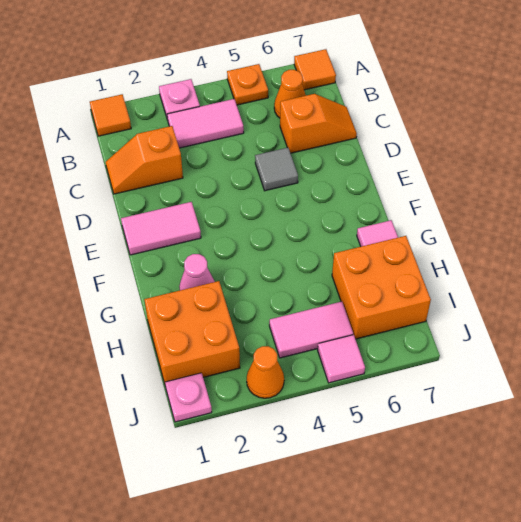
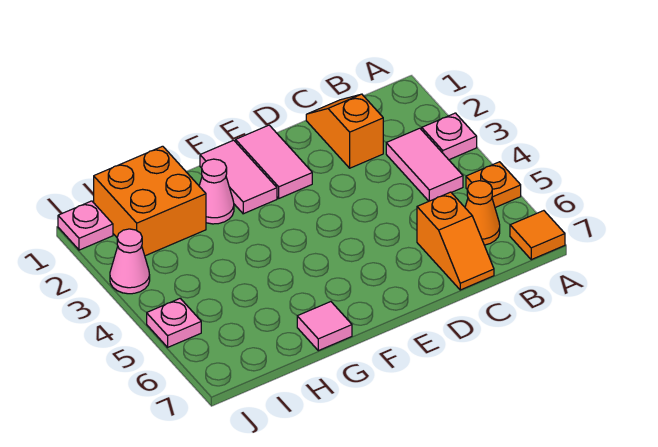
orange 1x1 tile [90,94,131,136] -> none
grey 1x1 tile [255,148,298,191] -> none
orange 2x2 brick [332,236,431,339] -> none
pink 1x2 tile [269,302,353,358] -> pink 1x2 tile moved to [200,140,277,214]
orange 1x1 cone [247,346,284,398] -> pink 1x1 cone [110,229,150,294]
pink 1x1 tile [318,335,365,383] -> pink 1x1 plate [147,298,201,347]

